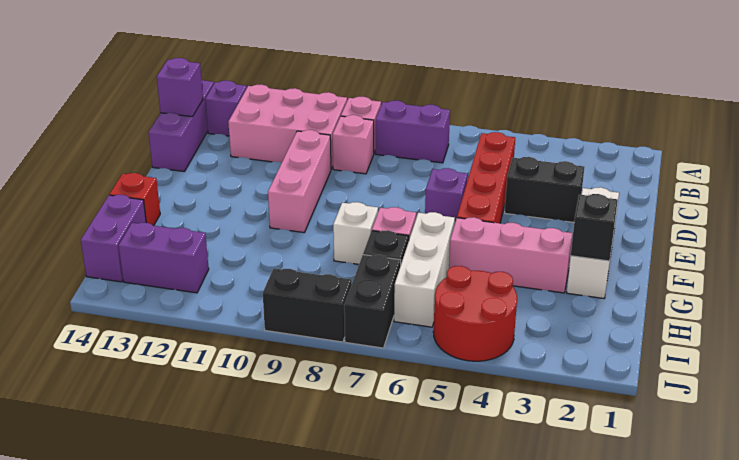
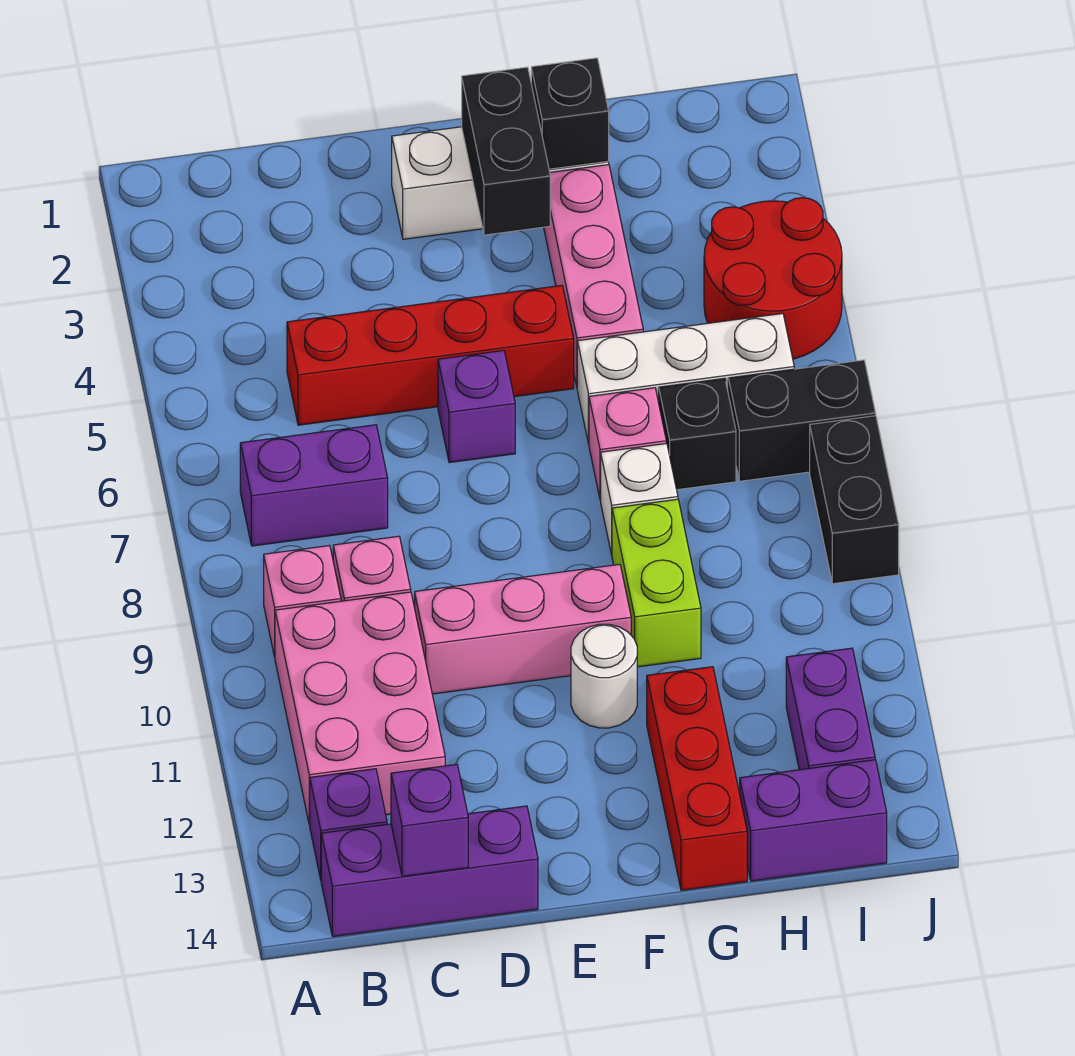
purple 1x2 brick [376,101,450,163] -> purple 1x2 brick turned to [240,425,388,546]
black 1x2 brick [505,157,584,222] -> black 1x2 brick moved to [462,67,550,235]
none -> white 1x1 round brick [571,624,637,728]
none -> lime 1x2 brick [612,499,701,667]
red 1x1 brick [110,173,160,226] -> red 1x3 brick [647,667,747,890]

